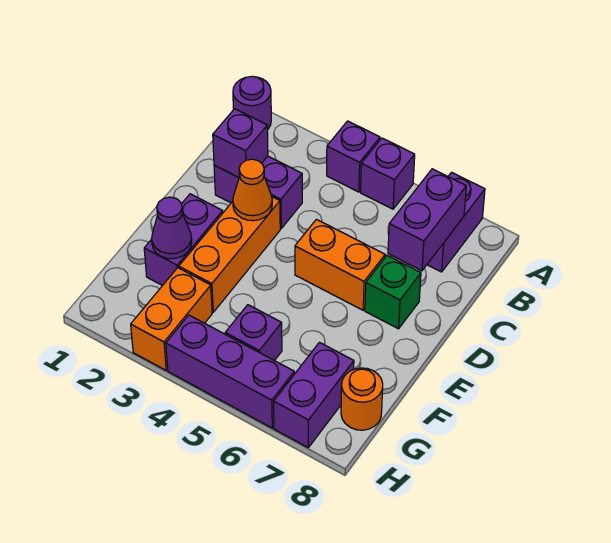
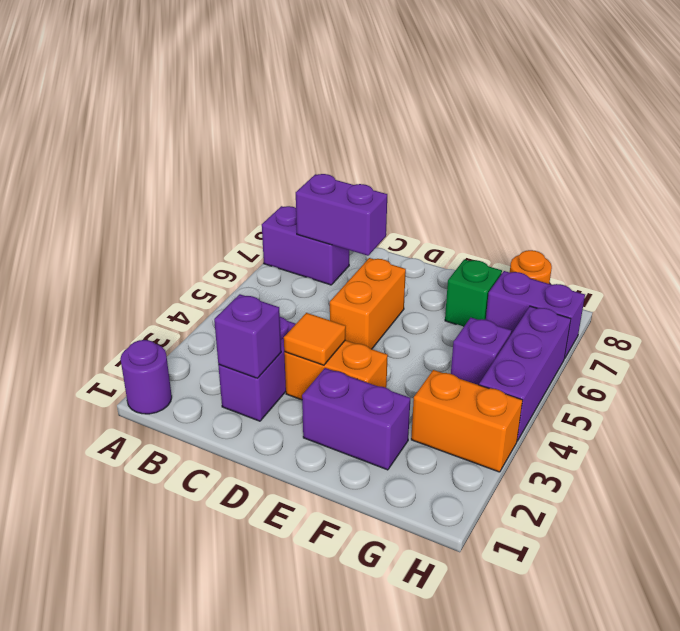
purple 1x1 brick [327,121,380,192] -> none
purple 1x1 brick [361,138,415,209] -> none
orange 1x3 brick [179,197,280,312] -> orange 1x2 brick [284,340,388,400]
orange 1x1 cone [233,159,272,221] -> orange 1x1 tile [284,313,346,365]
green 1x1 brick [365,256,421,329] -> green 1x1 brick moved to [445,259,502,327]
purple 1x1 cone [152,197,192,259] -> none

